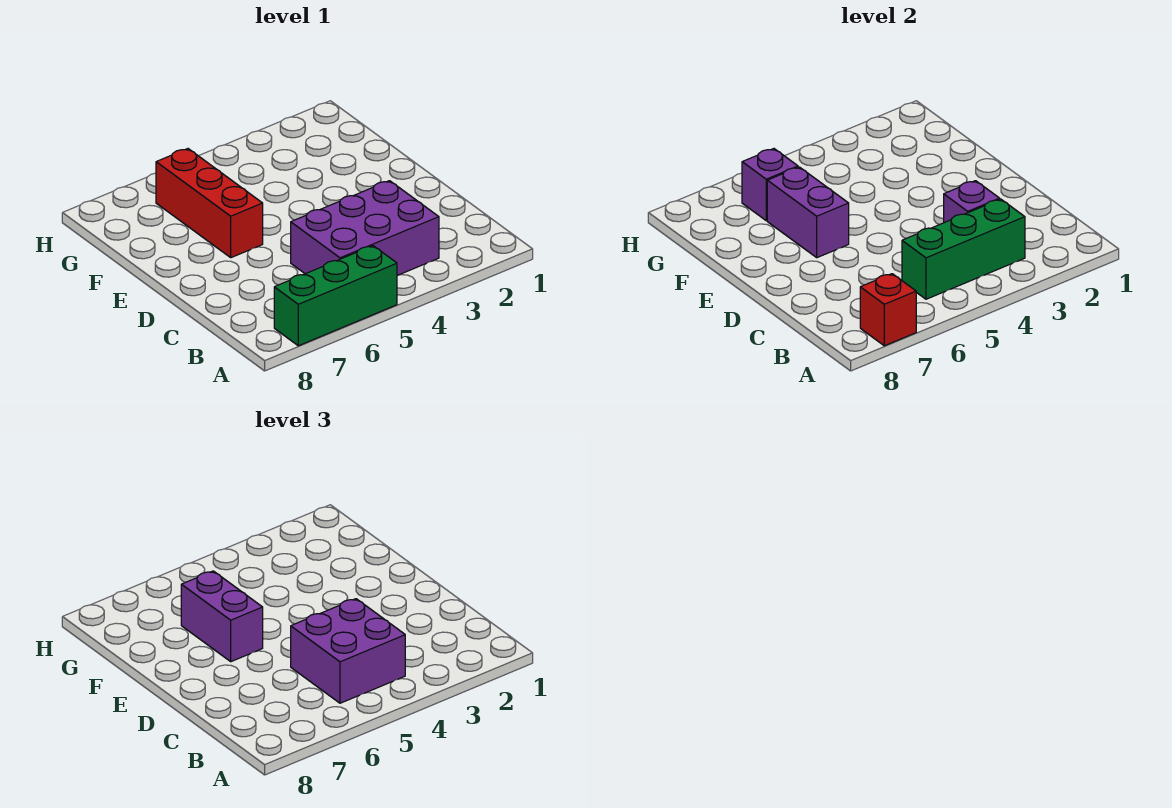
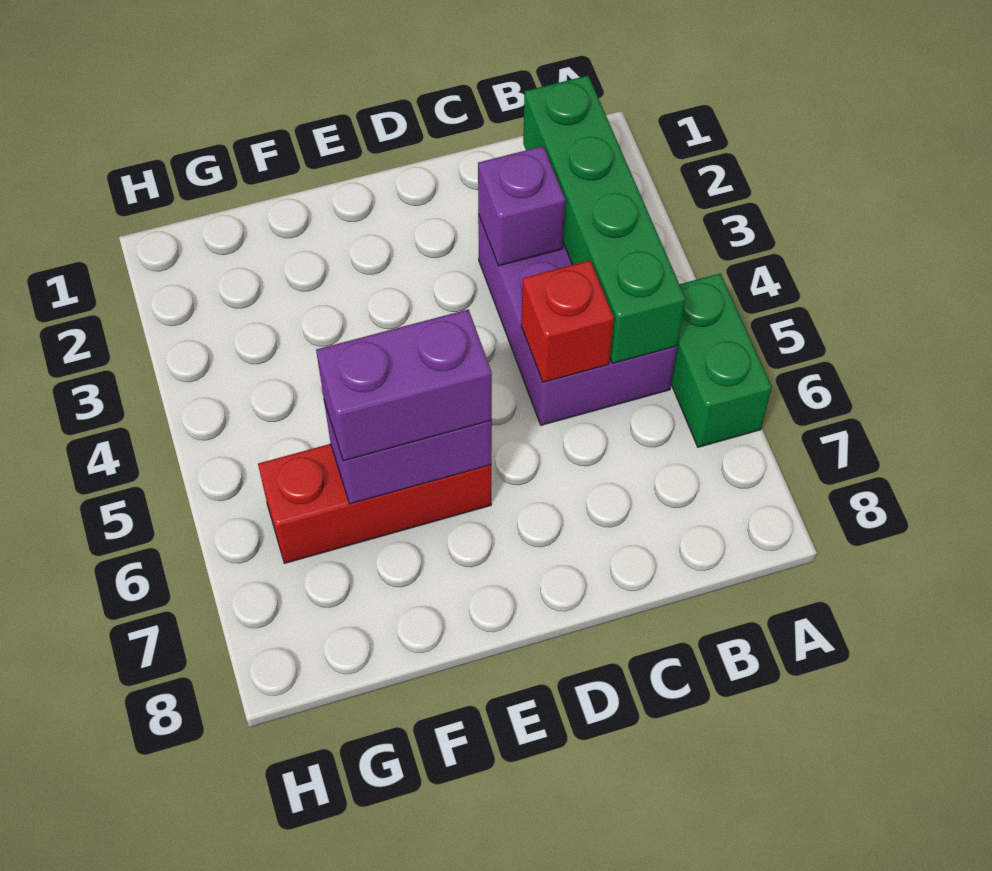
green 1x3 brick [274,246,397,346] -> green 1x2 brick [671,273,772,447]
red 1x1 brick [860,274,916,346] -> red 1x1 brick moved to [521,260,614,382]
green 1x3 brick [902,199,1025,299] -> green 1x4 brick [523,76,685,363]
purple 2x2 brick [291,599,405,703] -> none
purple 1x1 brick [742,149,798,221] -> none

